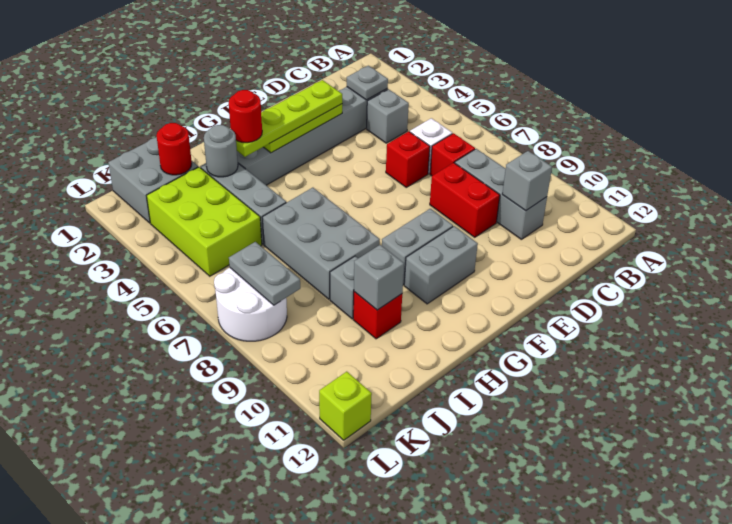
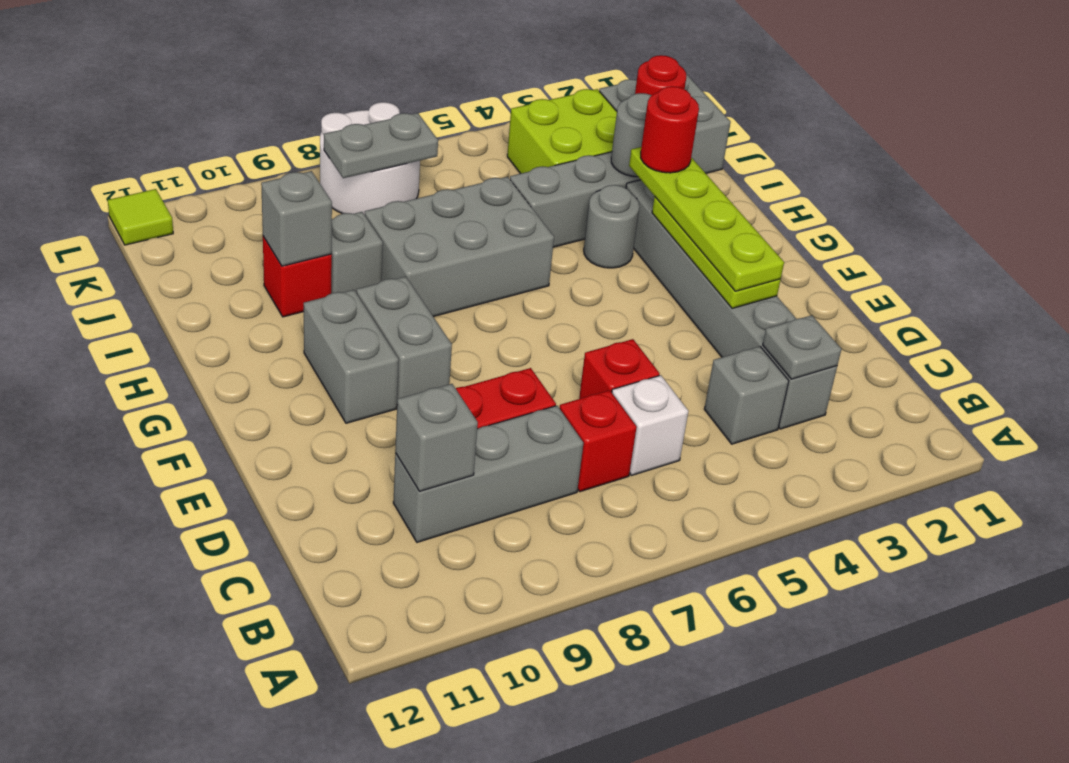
none -> grey 1x1 round brick [584,185,639,268]
lime 2x3 brick [147,167,262,276] -> lime 2x2 brick [507,89,617,174]
lime 1x1 brick [319,372,372,440] -> lime 1x1 tile [108,189,173,245]

